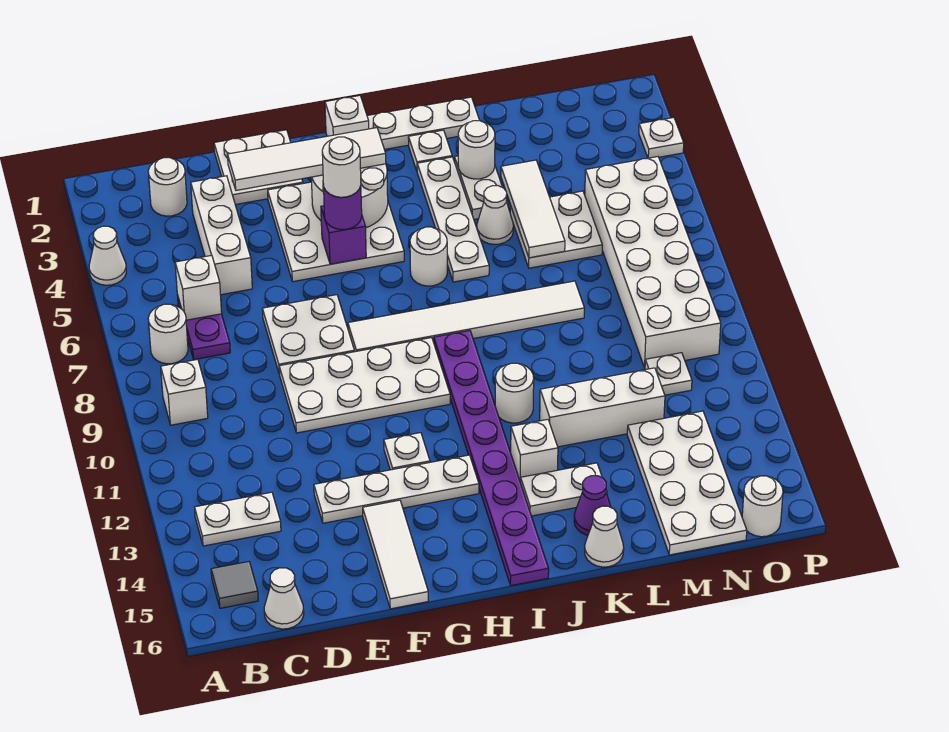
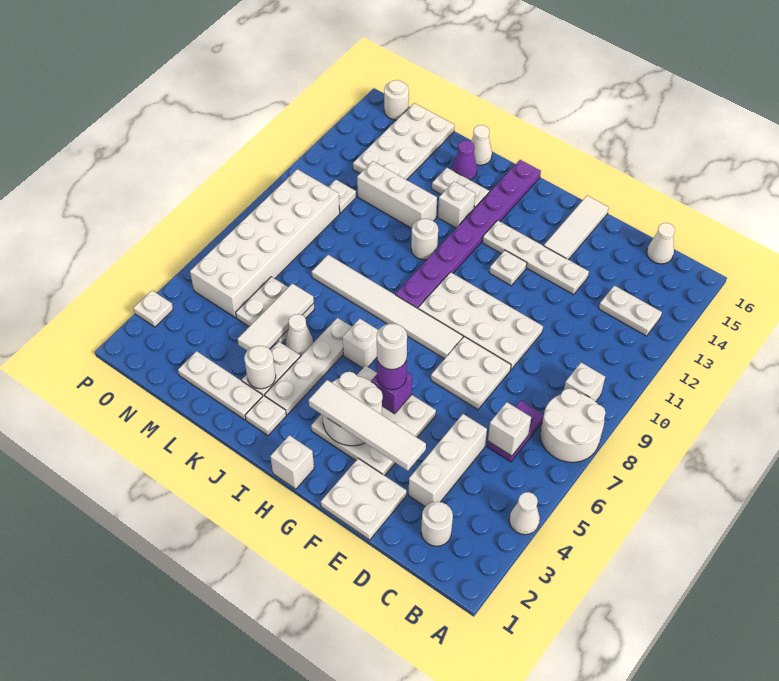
white 1x1 round brick [148,304,188,364] -> white 2x2 round brick [540,388,606,462]
grey 1x1 tile [211,562,258,608] -> none
white 1x3 plate [367,97,480,150] -> white 1x3 plate moved to [178,351,263,420]
white 1x1 round brick [410,227,447,286] -> white 1x1 brick [342,319,378,368]

